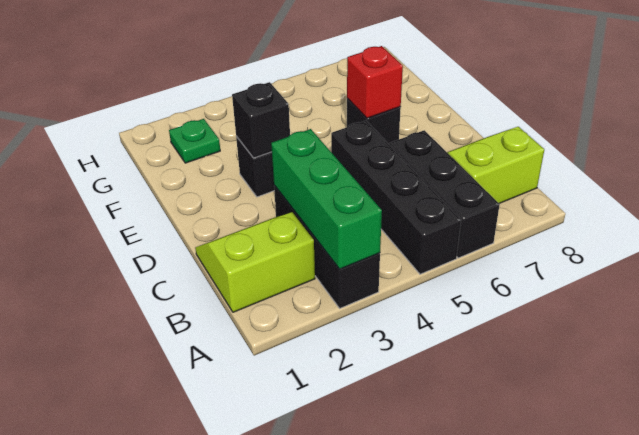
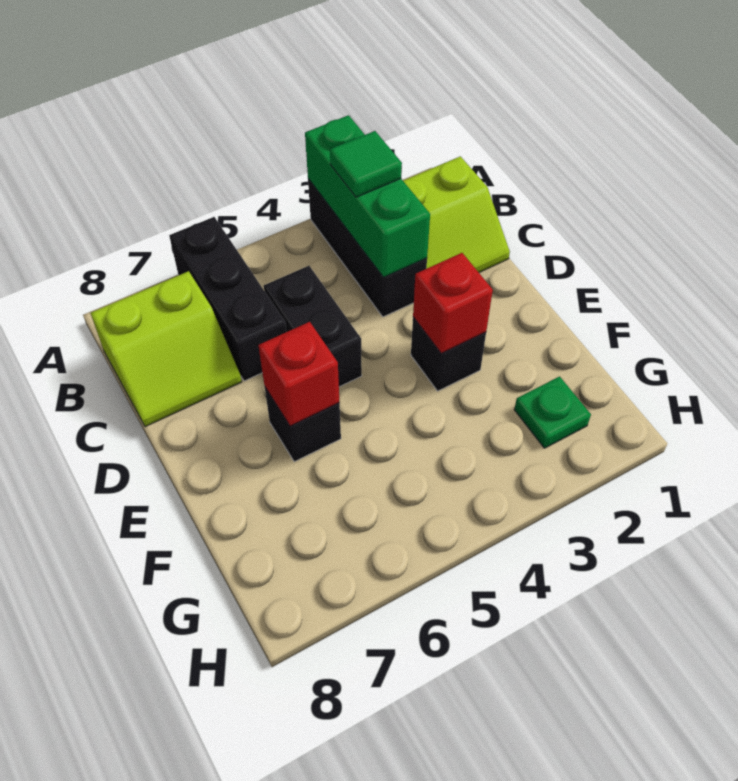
black 1x4 brick [331,121,461,274] -> black 1x2 brick [264,266,362,387]
none -> green 1x1 tile [330,131,402,197]
black 1x1 brick [232,82,290,158] -> red 1x1 brick [413,253,493,353]

